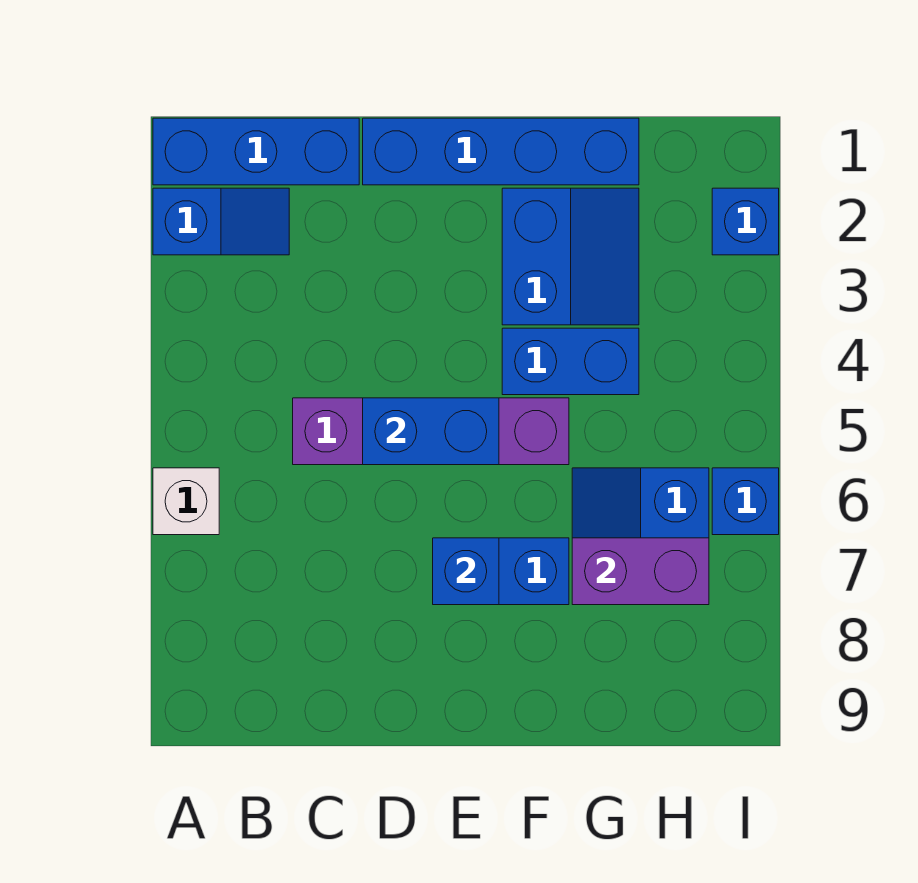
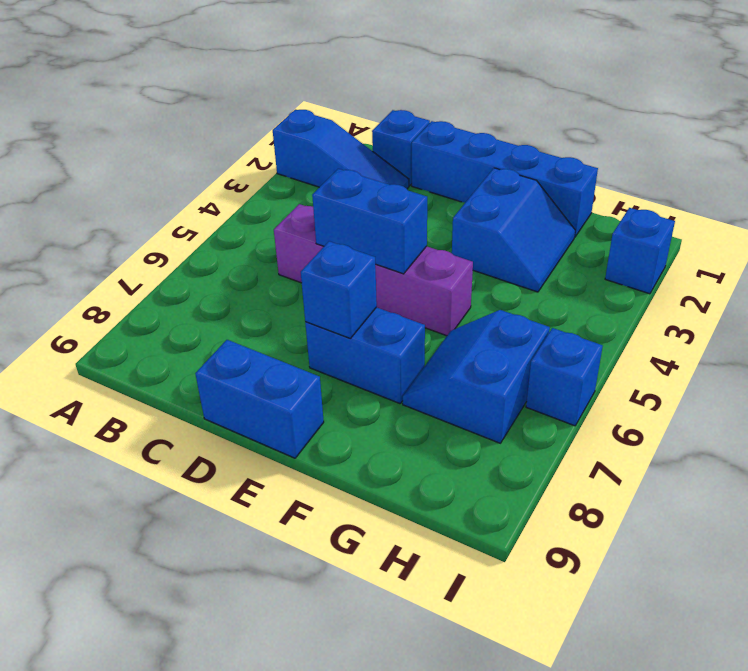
blue 1x3 brick [153,118,359,185] -> blue 1x1 brick [372,110,430,186]
blue 1x2 slope [153,188,289,255] -> blue 1x3 slope [273,110,409,189]
white 1x1 brick [153,468,219,535] -> none
blue 1x2 brick [502,328,639,395] -> blue 1x2 brick moved to [195,340,324,458]
purple 1x2 brick [572,538,709,605] -> none

